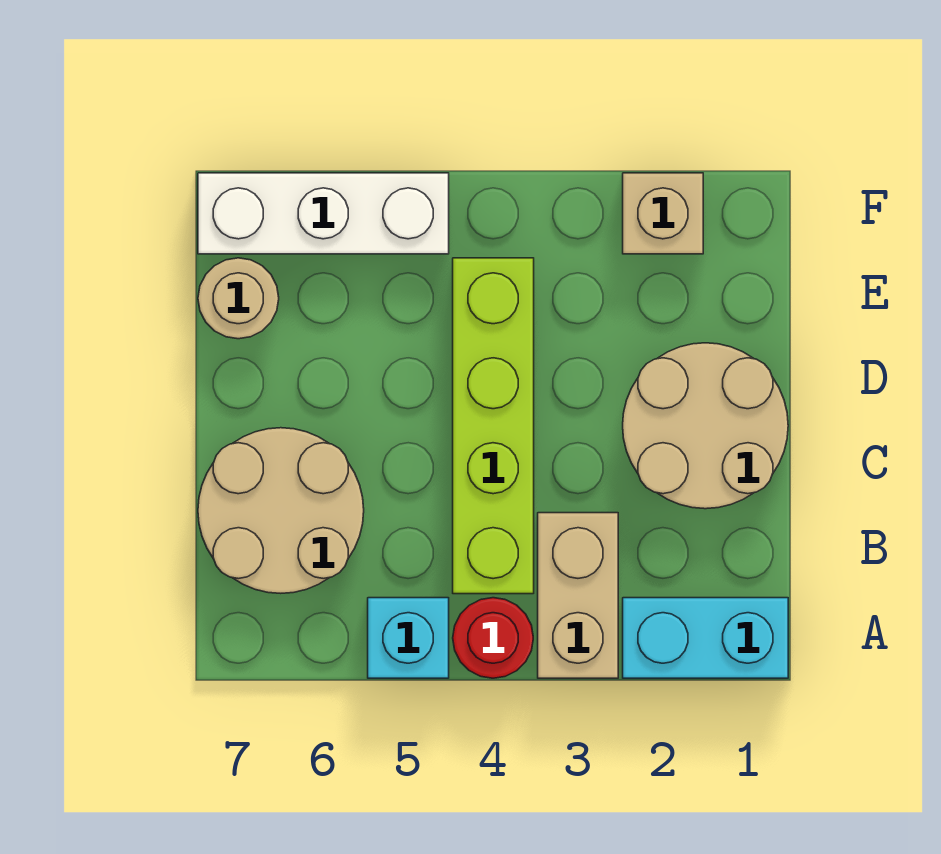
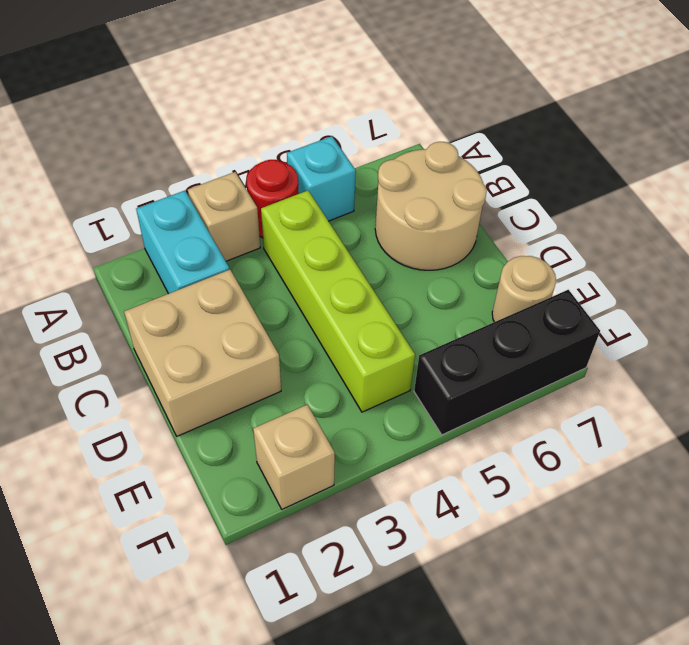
cyan 1x2 brick [623,598,788,678] -> cyan 1x2 brick turned to [136,191,229,294]
tan 1x2 brick [538,513,618,678] -> tan 1x1 brick [188,172,260,261]
tan 2x2 round brick [623,343,788,509] -> tan 2x2 brick [124,270,281,436]
white 1x3 brick [198,173,449,254] -> black 1x3 brick [414,290,600,435]

